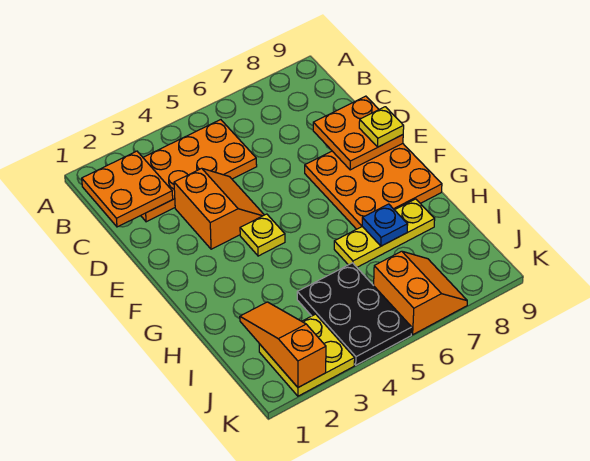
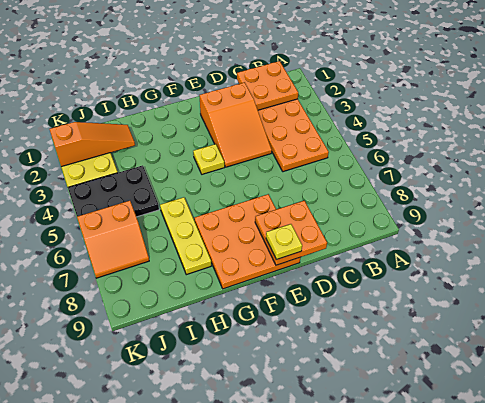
orange 2x2 slope [174,168,264,249] -> orange 2x3 slope [200,82,272,167]
blue 1x1 plate [362,204,408,246] -> none

